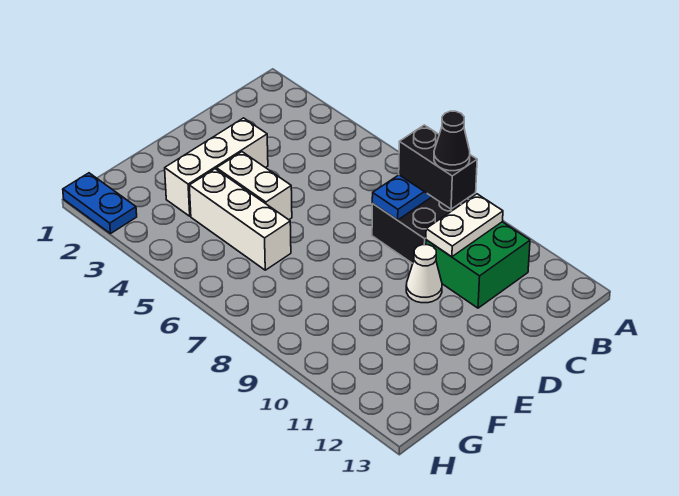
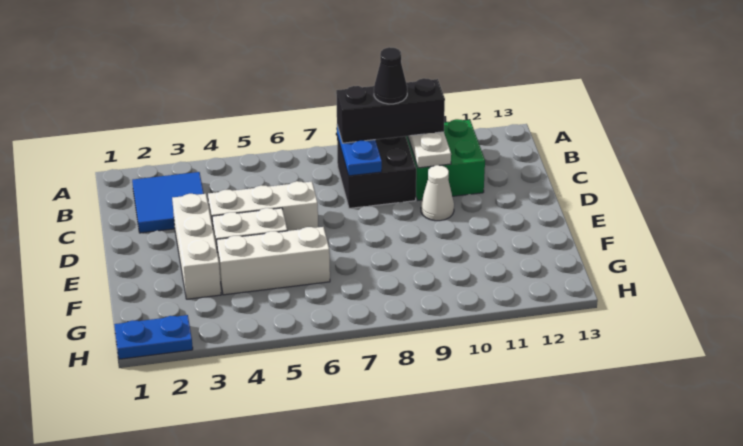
none -> blue 2x2 tile [132,172,204,233]
black 1x2 brick [399,125,477,209] -> black 1x3 brick [336,78,445,143]
none -> white 1x3 brick [208,181,318,231]

